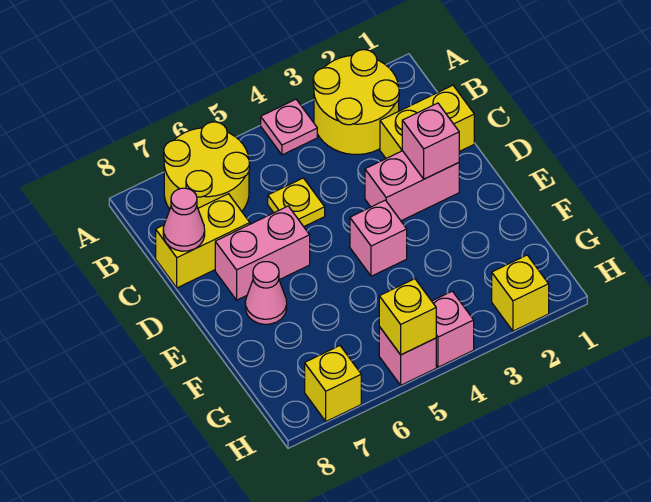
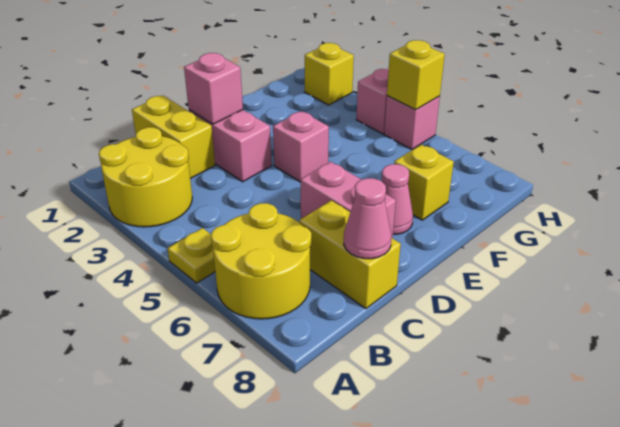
pink 1x1 plate [261,99,317,155] -> none
yellow 1x1 plate [268,178,325,227] -> yellow 1x1 plate moved to [167,228,215,283]
yellow 1x1 brick [305,346,361,421] -> yellow 1x1 brick moved to [394,144,454,220]

